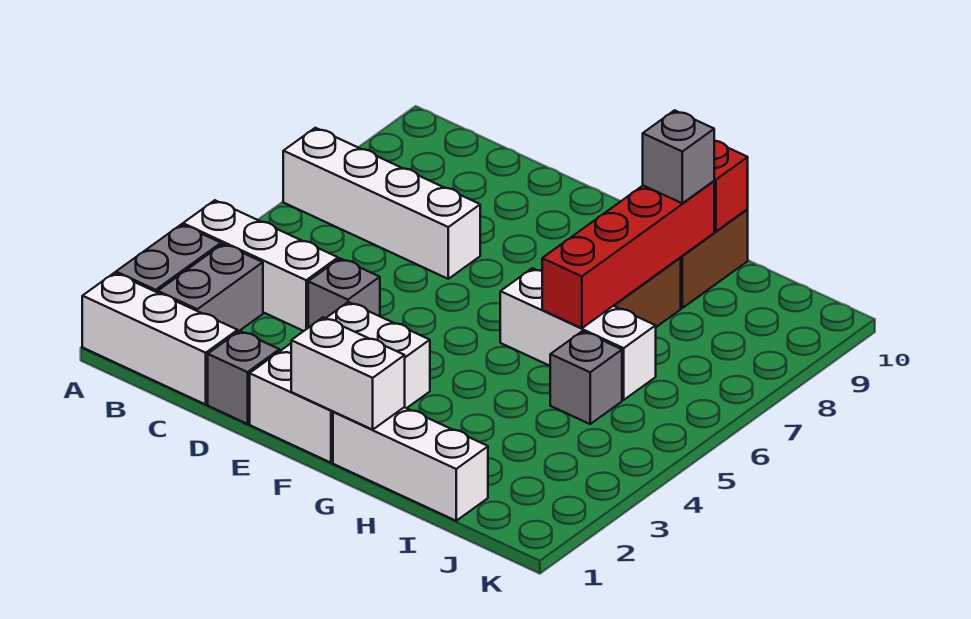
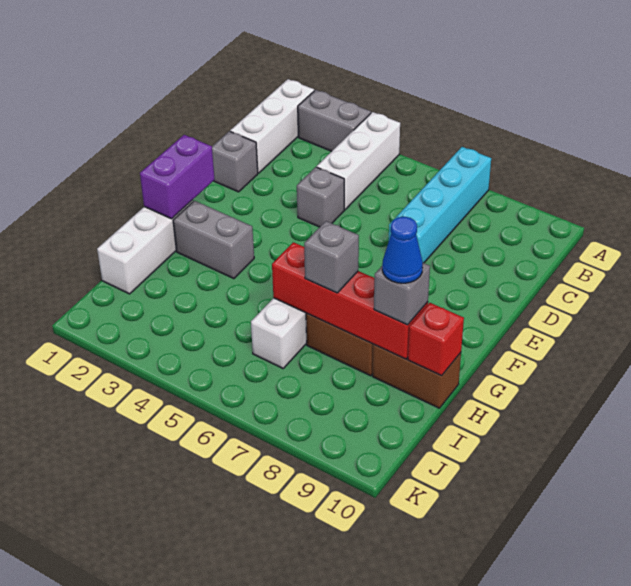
white 1x4 brick [283,128,480,279] -> cyan 1x4 brick [389,147,491,263]
grey 1x2 brick [158,244,263,332] -> grey 1x2 brick moved to [173,201,254,279]
white 2x3 brick [250,302,430,463] -> none
white 1x2 brick [291,317,405,430] -> purple 1x2 brick [140,135,215,219]
none -> blue 1x1 cone [382,217,423,283]
grey 1x1 brick [550,331,622,424] -> grey 1x1 brick moved to [304,221,359,293]

